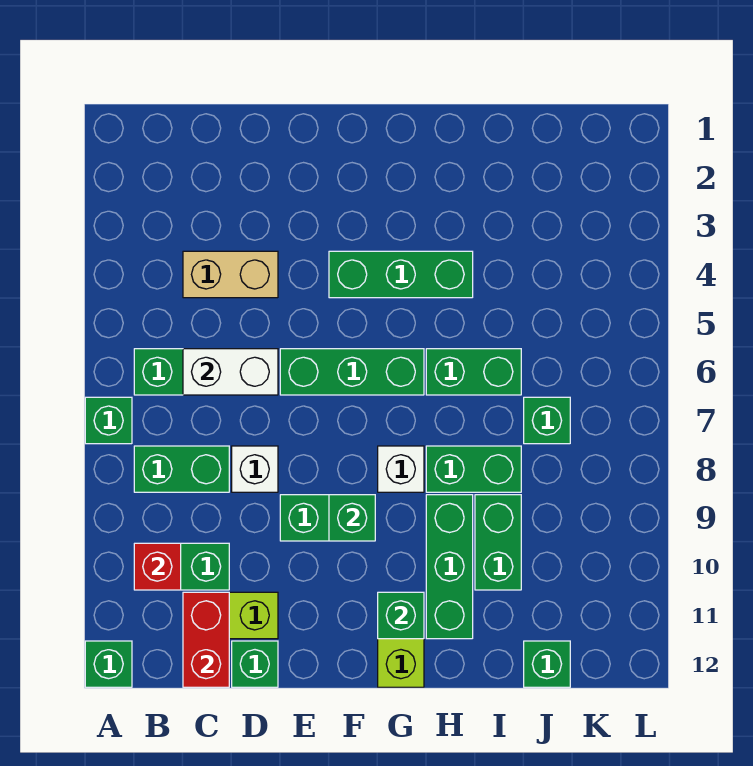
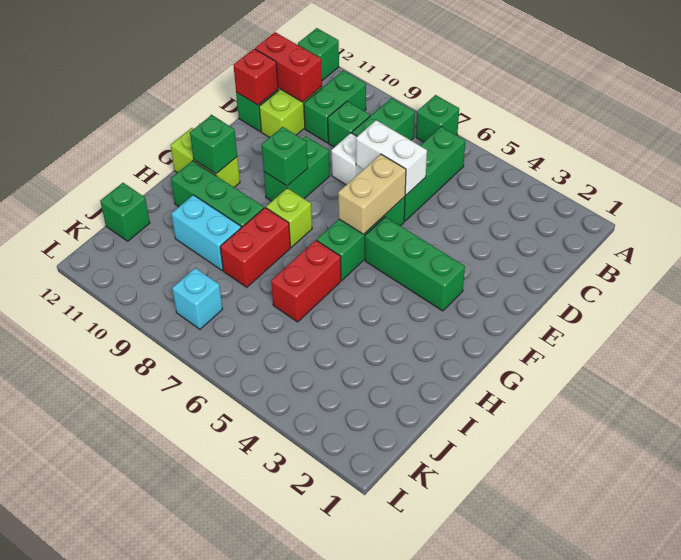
red 1x1 brick [134,543,181,590] -> red 1x1 brick moved to [233,49,278,105]
tan 1x2 brick [183,251,278,298] -> tan 1x2 brick moved to [338,154,406,234]
white 1x2 brick [183,349,278,395] -> white 1x2 brick turned to [356,120,427,195]
green 1x3 brick [329,251,473,298] -> green 1x3 brick turned to [365,217,465,311]
white 1x1 brick [378,446,424,492] -> lime 1x1 brick [266,188,312,247]
green 1x2 brick [426,349,521,395] -> red 1x2 brick [271,240,341,322]
green 1x2 brick [426,446,521,492] -> red 1x2 brick [220,208,290,287]
green 1x2 brick [475,495,521,590] -> cyan 1x2 brick [171,195,241,271]
green 1x1 brick [524,397,570,444] -> green 1x1 brick moved to [328,101,370,147]
none -> cyan 1x1 brick [172,268,222,329]

